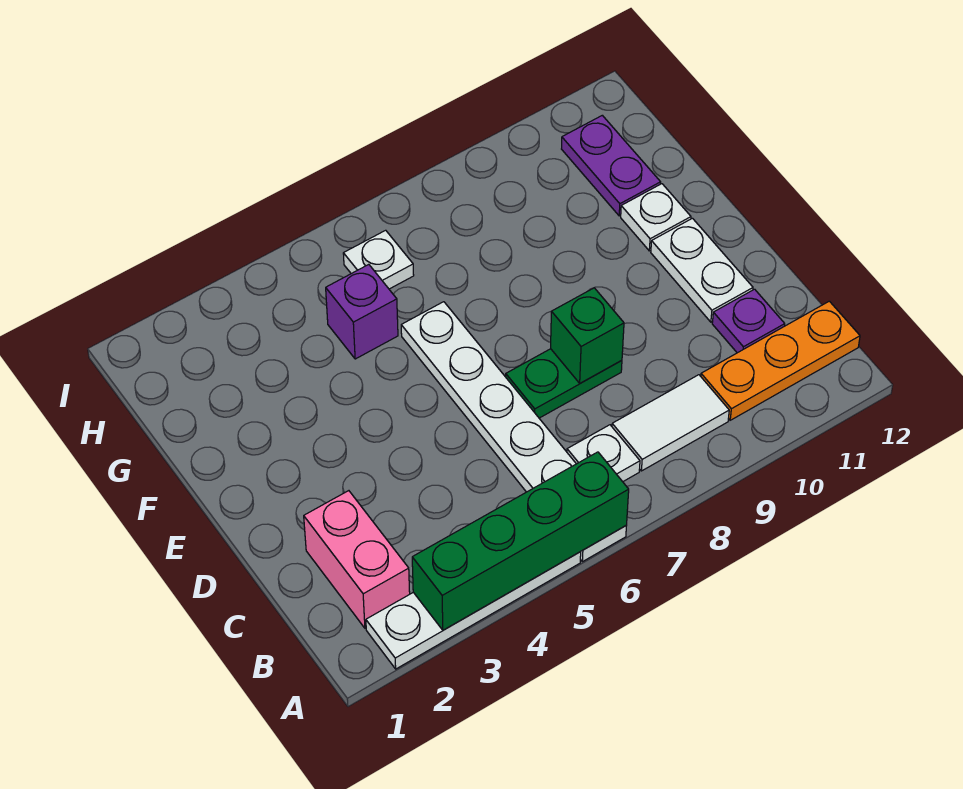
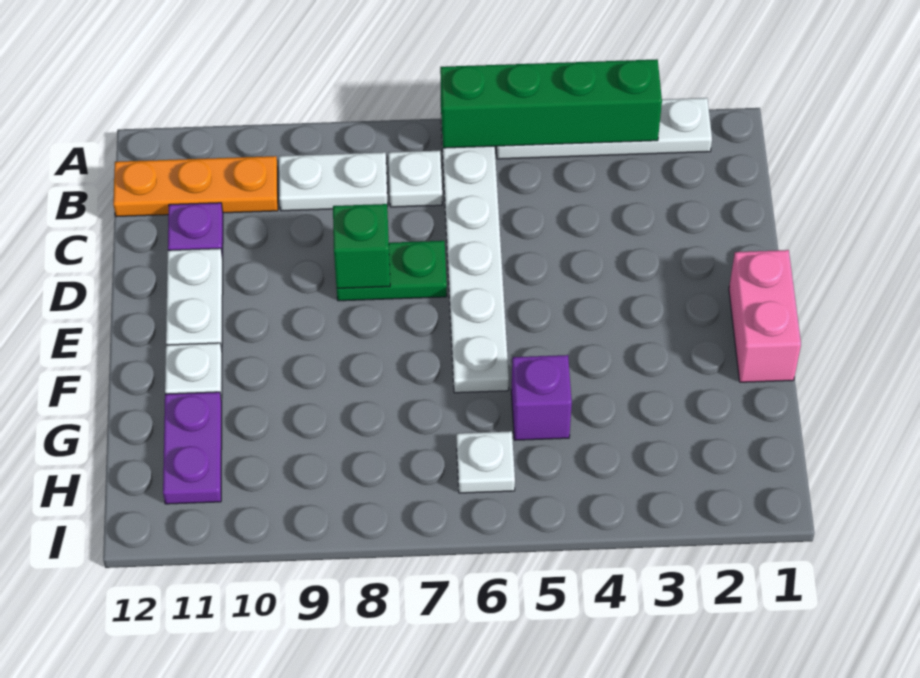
pink 1x2 brick [304,491,410,628] -> pink 1x2 brick moved to [729,250,801,382]
white 1x2 tile [612,375,729,471] -> white 1x2 plate [279,152,388,211]

